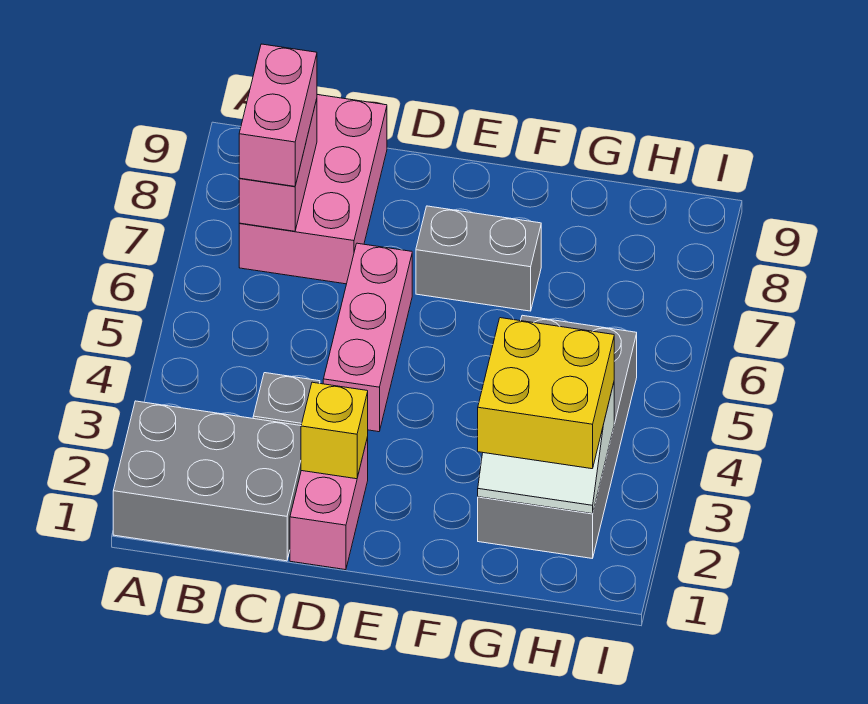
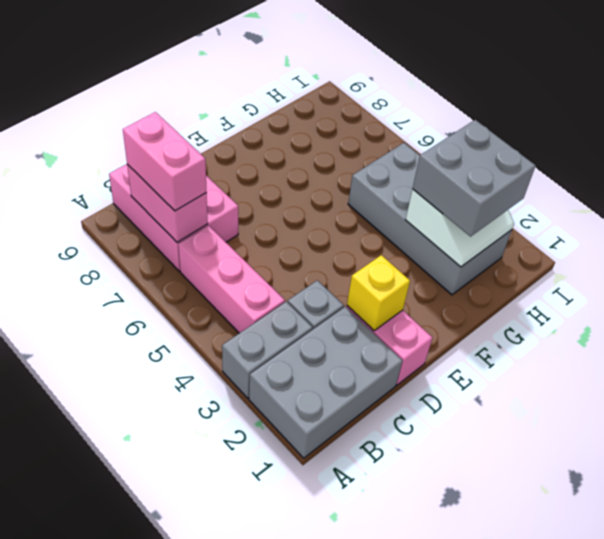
pink 1x3 brick [323,243,412,432] -> pink 1x3 brick moved to [178,226,285,333]
grey 1x2 brick [416,206,541,311] -> grey 1x2 brick moved to [222,301,313,398]
yellow 2x2 brick [478,318,614,469] -> grey 2x2 brick [413,120,536,237]

